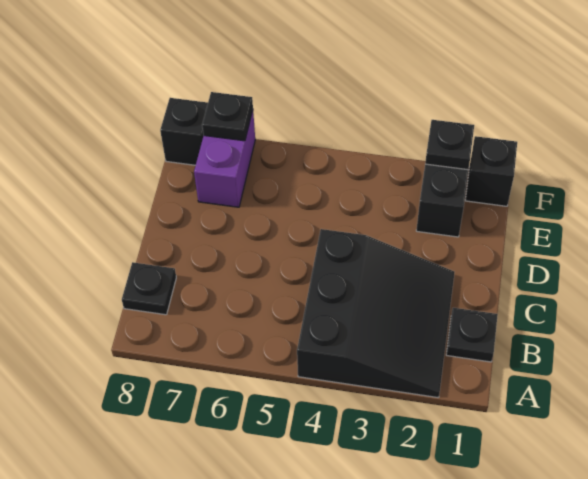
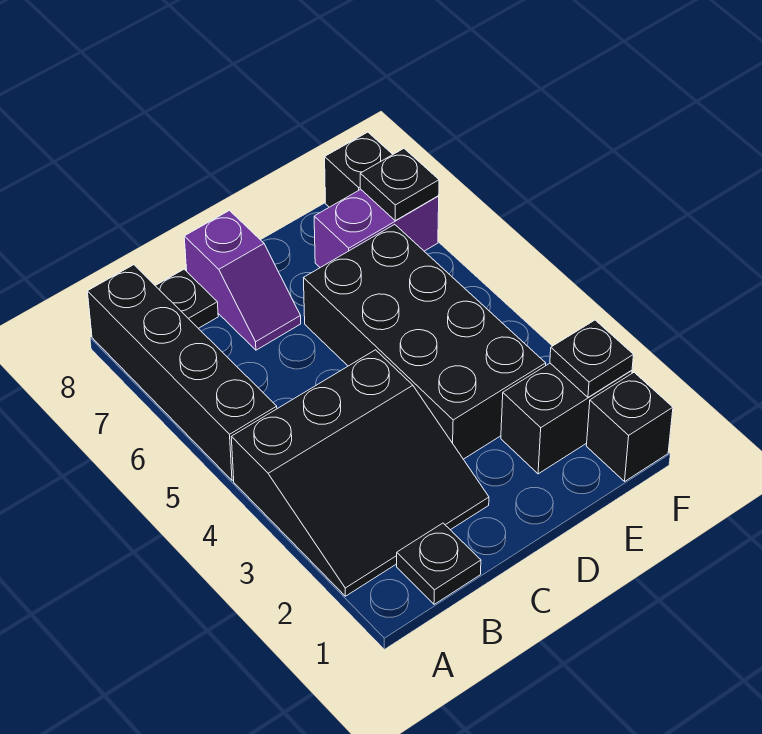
none -> black 1x4 brick [87,265,277,480]
none -> purple 1x2 slope [184,211,301,350]
none -> black 2x4 brick [304,224,546,459]

